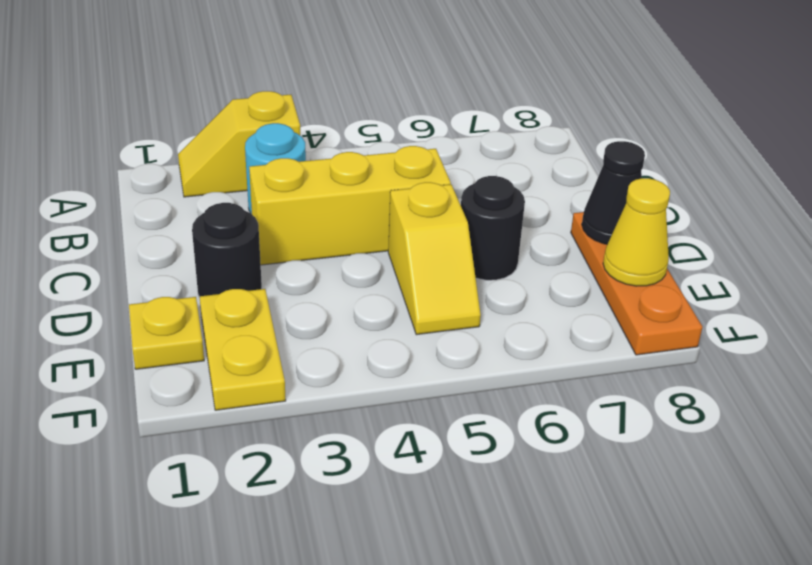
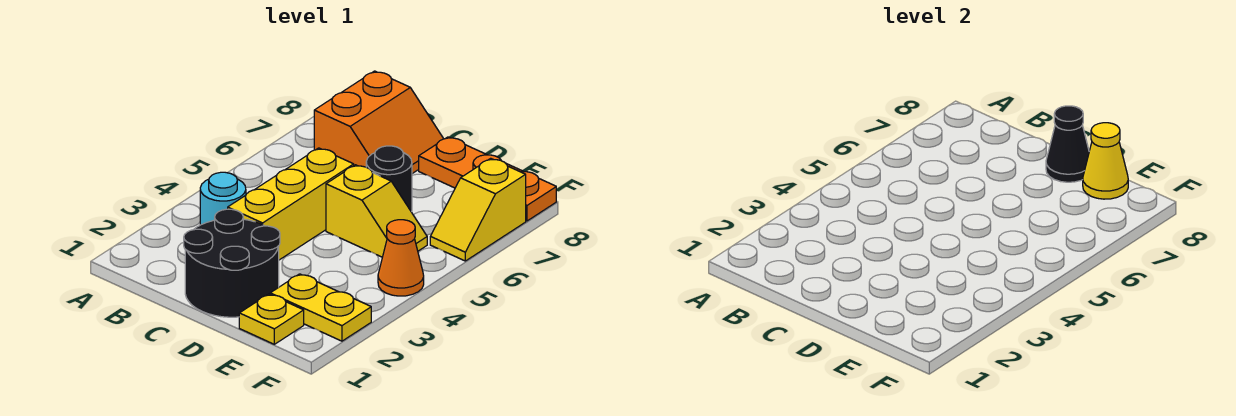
yellow 1x2 slope [178,91,300,197] -> yellow 1x2 slope moved to [430,158,526,261]
none -> orange 2x2 slope [314,71,443,174]
black 1x1 round brick [192,203,262,297] -> black 2x2 round brick [184,209,280,317]
none -> orange 1x1 cone [378,220,424,296]

